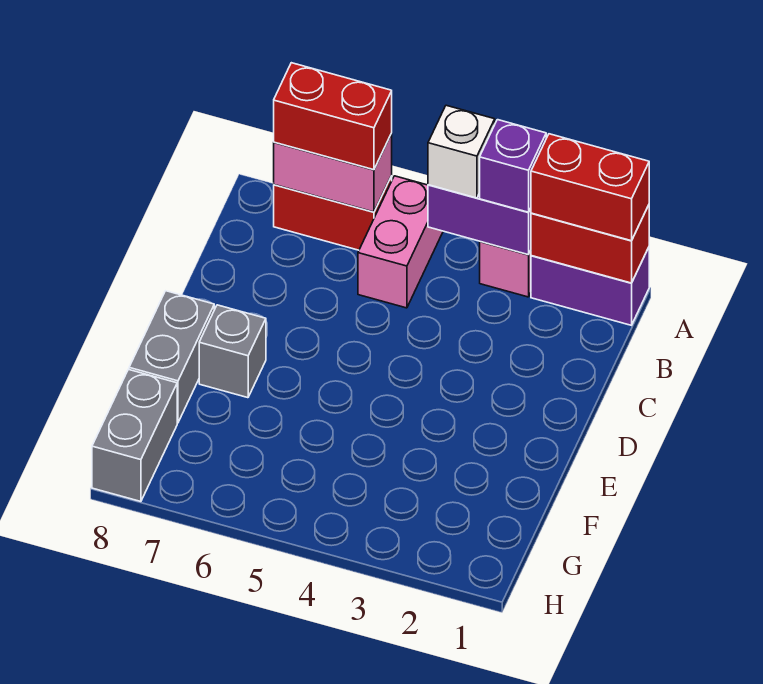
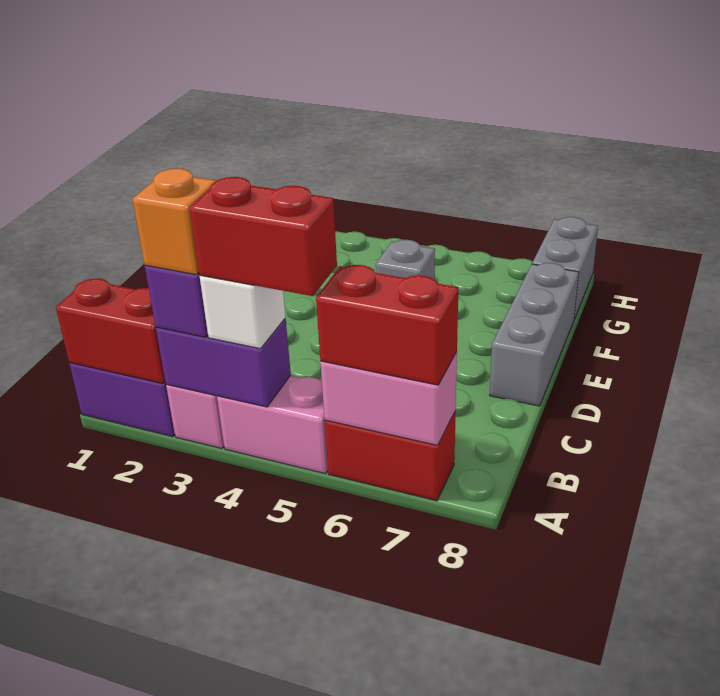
red 1x2 brick [531,134,649,241] -> red 1x2 brick moved to [190,177,337,296]
none -> orange 1x1 brick [133,168,216,275]
pink 1x2 brick [358,176,443,308] -> pink 1x2 brick turned to [217,375,328,474]
grey 1x1 brick [199,305,266,398] -> grey 1x1 brick moved to [376,240,435,279]
grey 1x2 brick [129,291,214,423] -> grey 1x3 brick [490,263,579,406]

